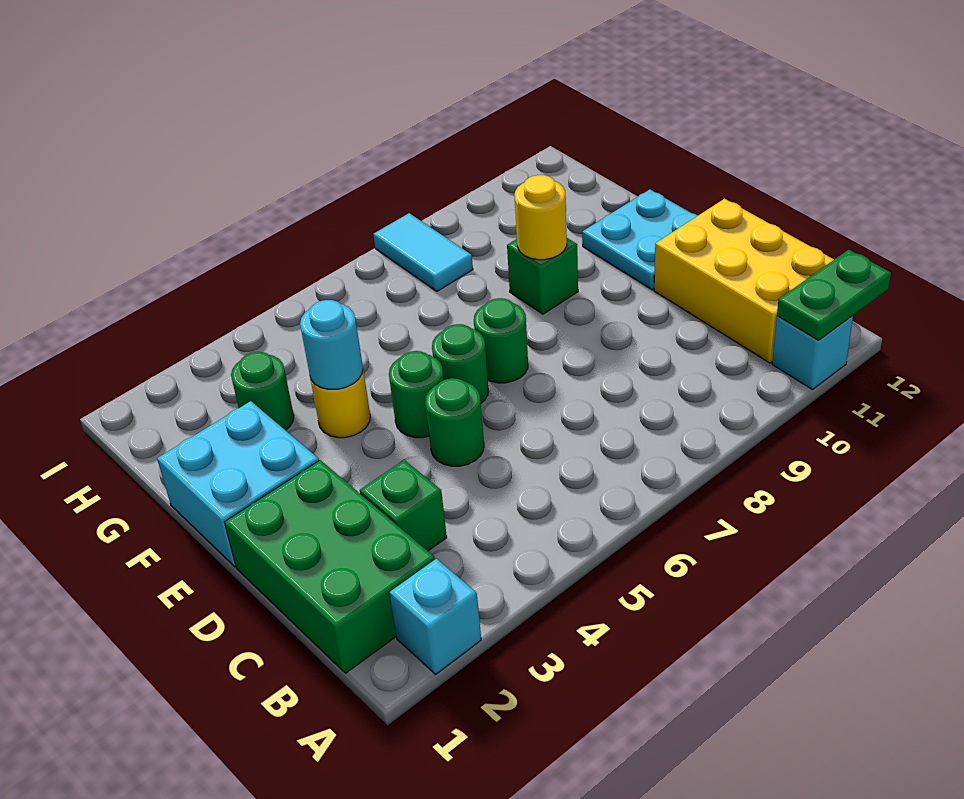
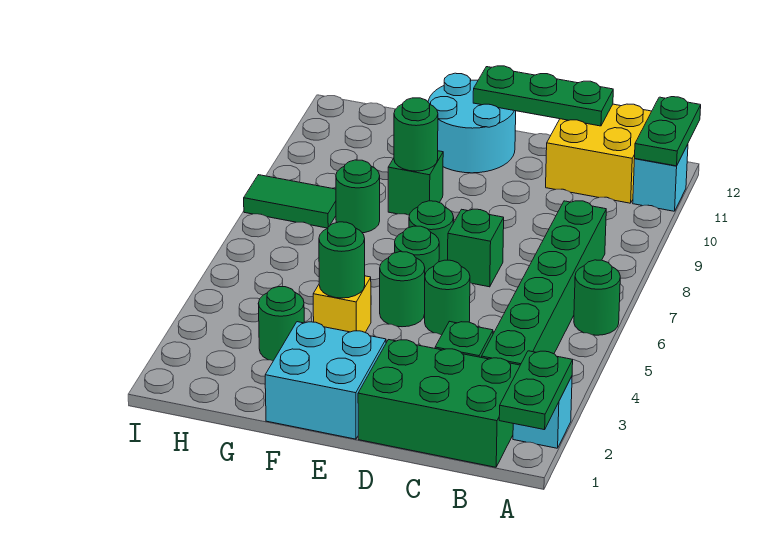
none -> green 1x2 plate [499,351,573,430]
none -> green 1x1 round brick [574,260,620,335]
none -> green 1x6 brick [482,201,606,365]
yellow 2x3 brick [654,199,834,363] -> yellow 2x2 brick [546,104,652,203]
none -> green 1x3 plate [473,66,613,126]
none -> green 1x1 brick [448,209,504,287]
cyan 2x2 plate [582,190,698,290] -> cyan 2x2 round brick [428,73,516,173]
yellow 1x1 round brick [310,371,370,438] -> yellow 1x1 brick [313,276,371,332]
cyan 1x1 round brick [300,300,363,389] -> green 1x1 round brick [319,222,365,298]
yellow 1x1 round brick [515,175,567,260] -> green 1x1 round brick [394,98,438,171]
none -> green 1x1 round brick [336,160,380,233]
cyan 1x2 tile [373,213,473,291] -> green 1x2 tile [244,175,336,228]

